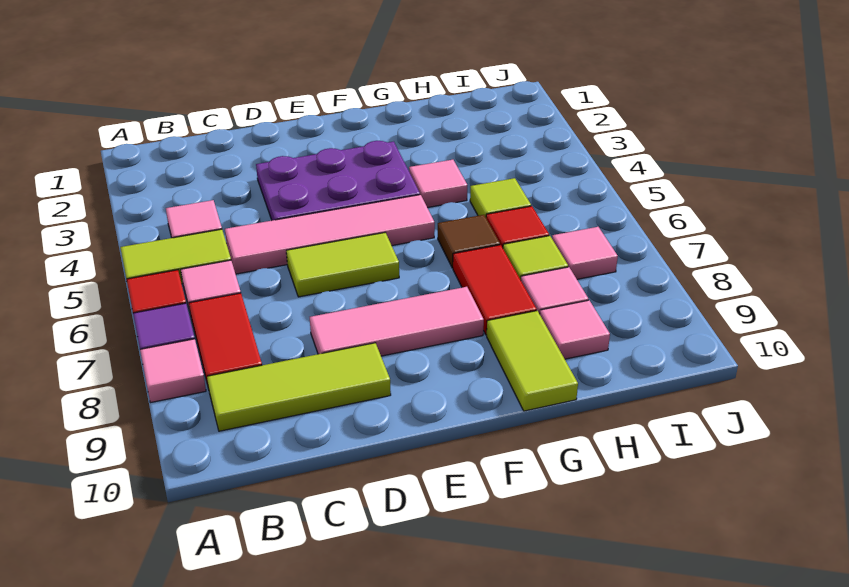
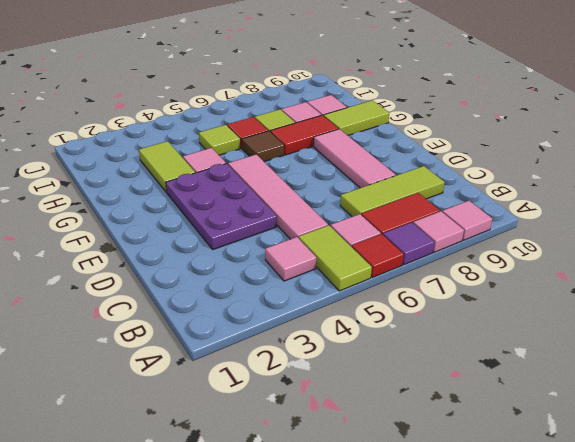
lime 1x3 tile [207,343,391,431] -> lime 1x3 tile turned to [340,166,445,217]
lime 1x2 tile [286,232,399,297] -> lime 1x2 tile moved to [139,141,195,192]
pink 1x1 tile [552,227,618,279] -> pink 1x1 tile moved to [442,201,492,240]

